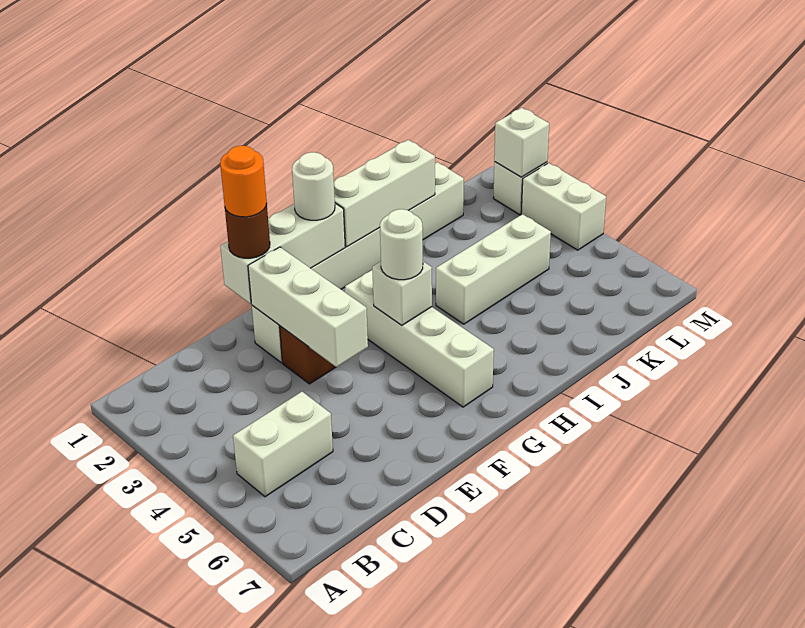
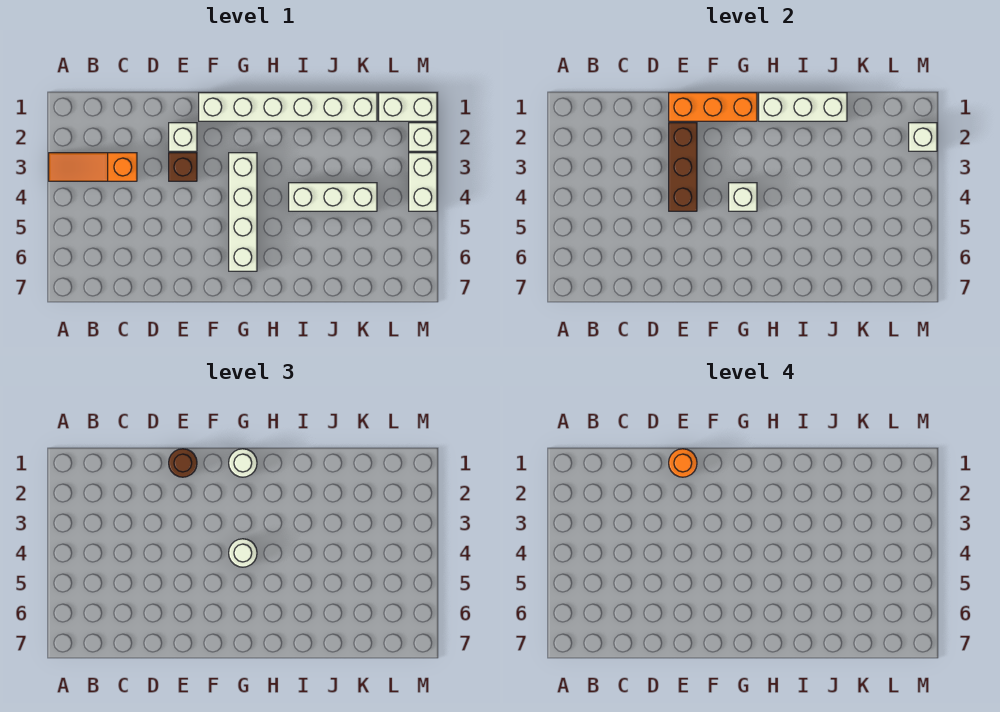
none -> orange 1x3 slope [49,153,137,181]
white 1x2 brick [233,392,333,497] -> white 1x2 brick moved to [379,93,437,121]
white 1x3 brick [220,203,345,304] -> orange 1x3 brick [669,93,757,121]
white 1x3 brick [248,247,368,367] -> brown 1x3 brick [669,123,697,211]

